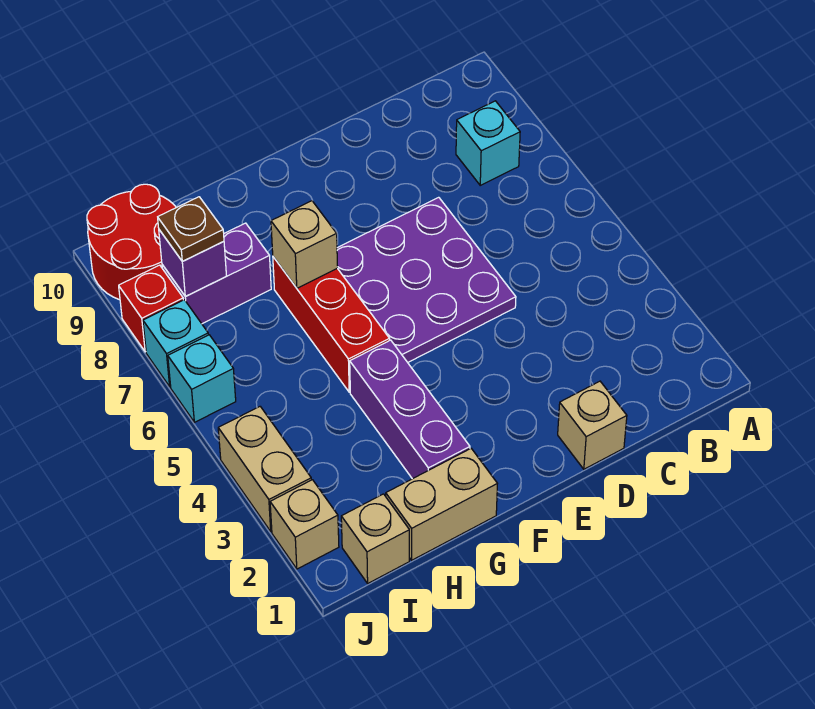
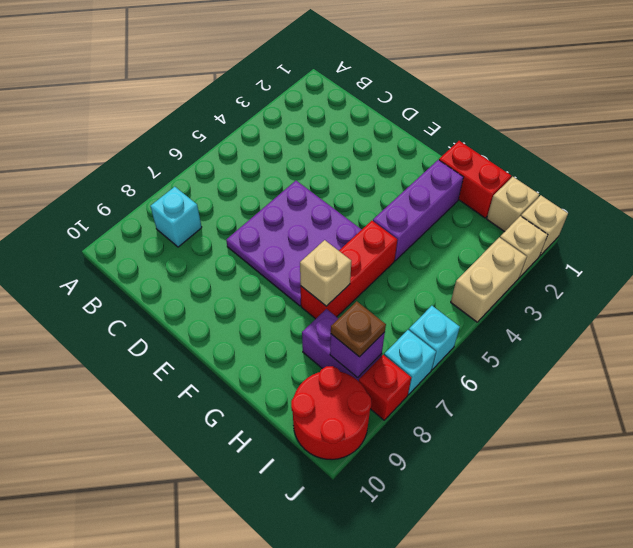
tan 1x1 brick [558,381,627,469] -> tan 1x1 brick moved to [521,195,568,256]
tan 1x2 brick [386,449,497,560] -> red 1x2 brick [439,141,511,218]

